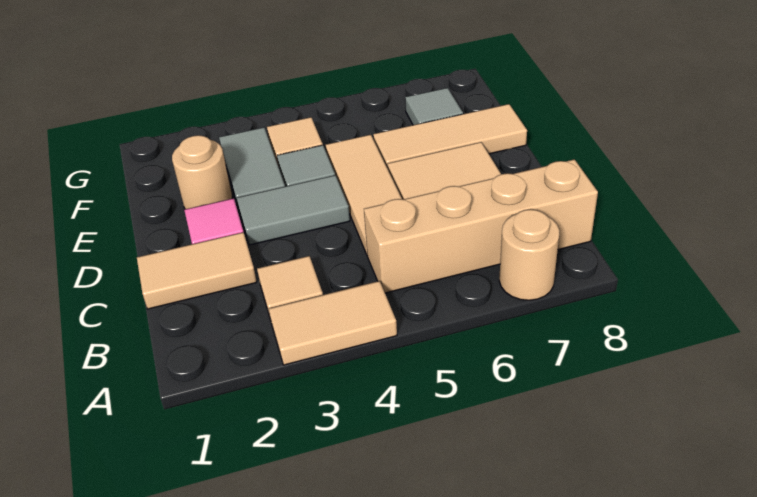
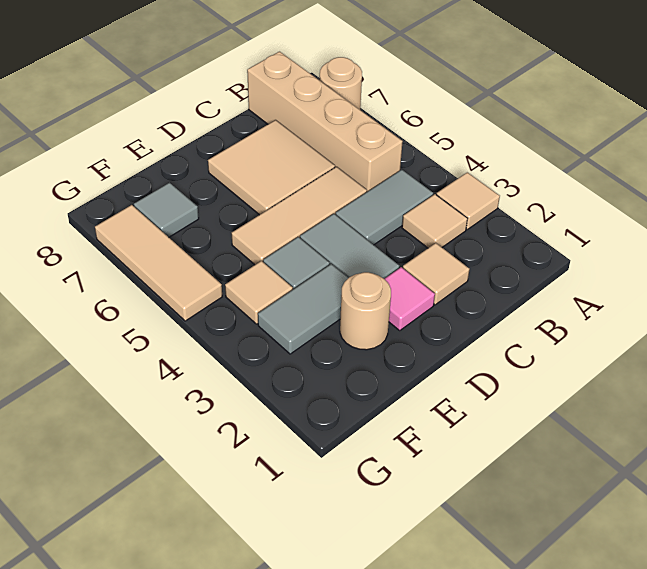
tan 1x2 tile [269,281,397,365] -> tan 1x1 tile [436,172,500,229]
none -> grey 1x2 tile [336,170,433,245]
tan 1x2 tile [137,232,257,309] -> tan 1x1 tile [403,243,469,305]
tan 1x3 tile [373,104,527,168] -> tan 1x3 tile moved to [95,205,222,321]

